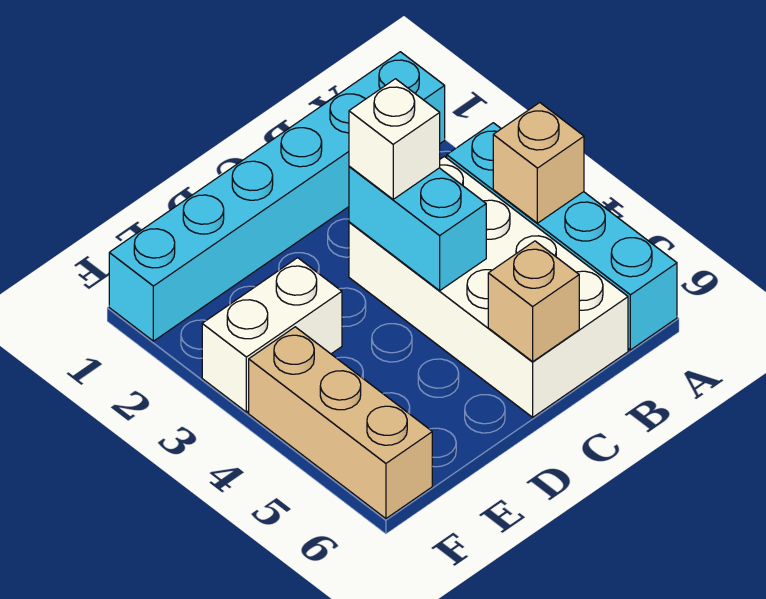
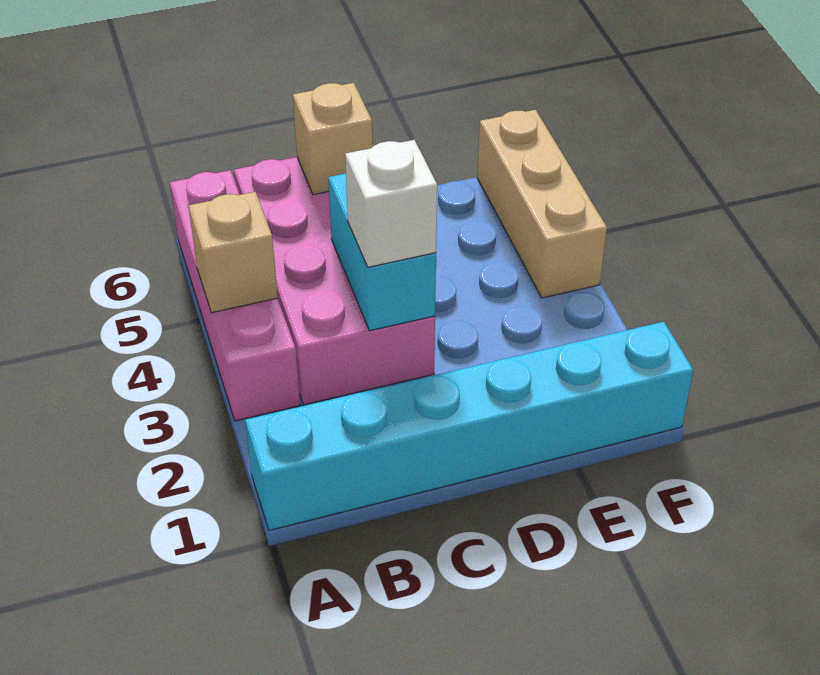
cyan 1x4 brick [447,123,677,350] -> pink 1x4 brick [170,170,300,421]
white 2x4 brick [349,156,628,417] -> pink 2x4 brick [234,157,435,405]
white 1x2 brick [202,258,342,412] -> none

